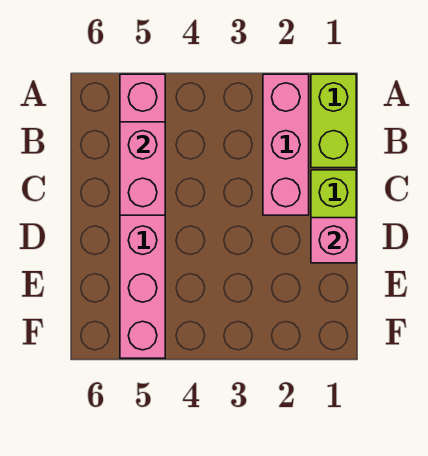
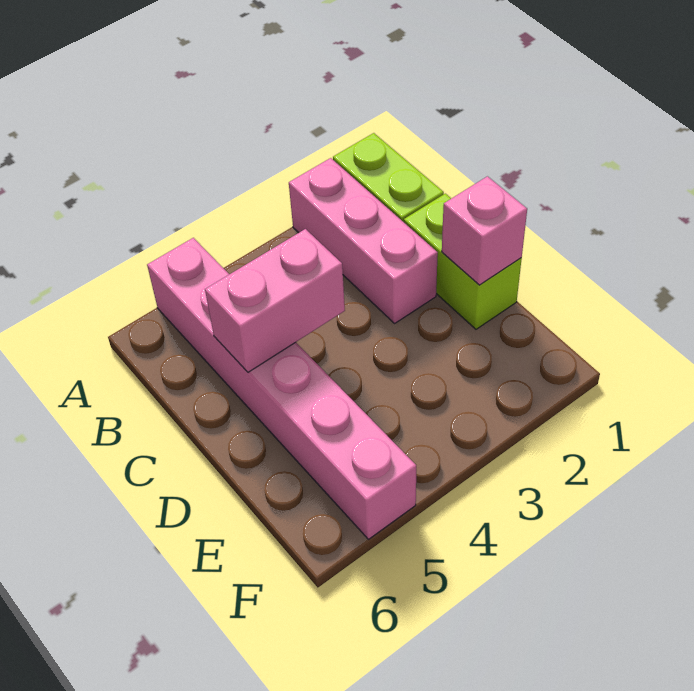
pink 1x2 brick [120,122,165,215] -> pink 1x2 brick turned to [205,229,345,372]

